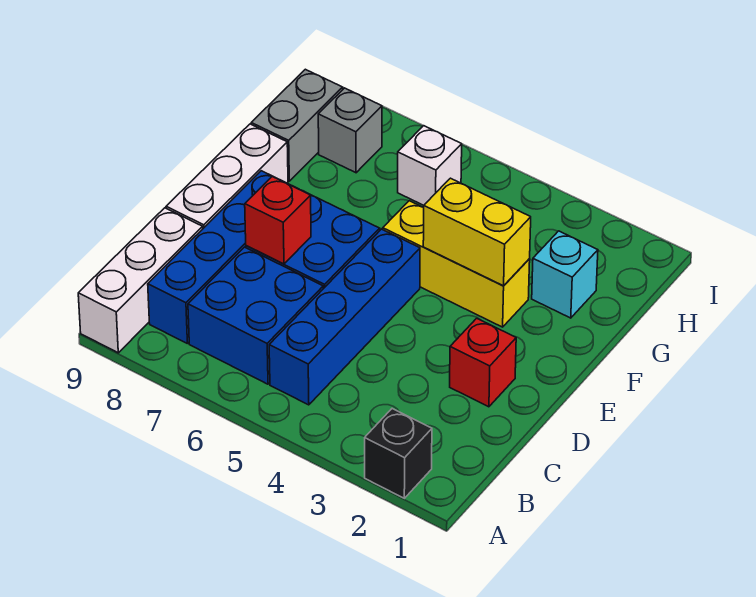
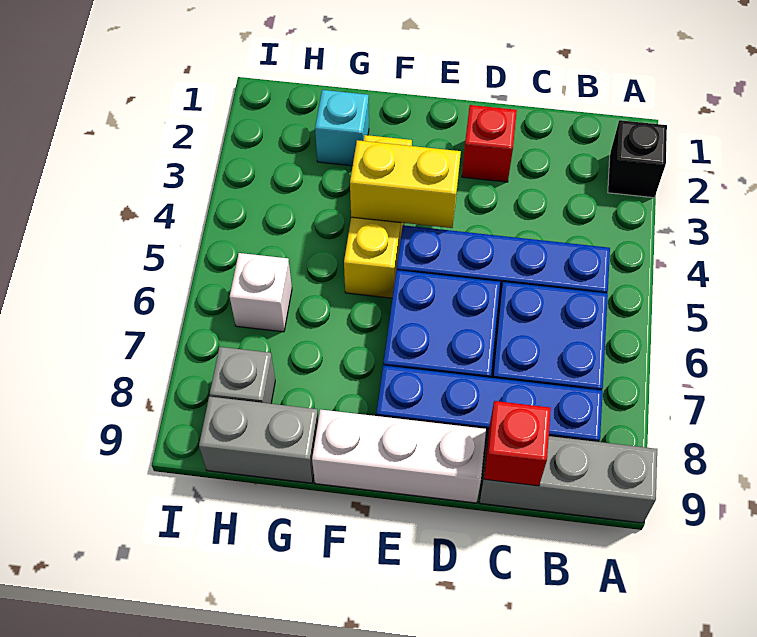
white 1x3 brick [78,208,203,353] -> grey 1x3 brick [479,431,657,523]
red 1x1 brick [245,177,311,264] -> red 1x1 brick moved to [484,401,551,486]
yellow 1x2 brick [423,178,531,286] -> yellow 1x2 brick turned to [350,140,461,228]

